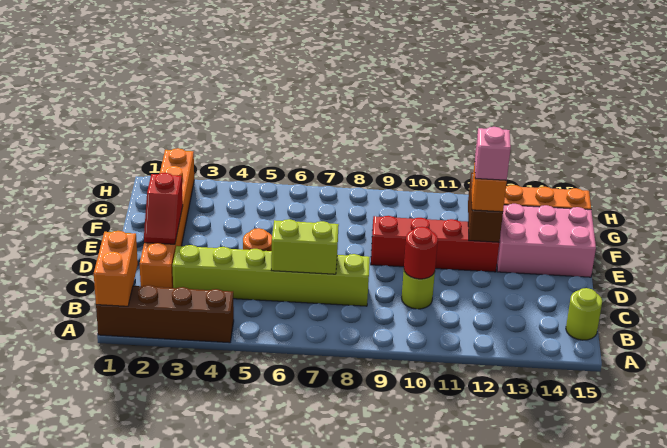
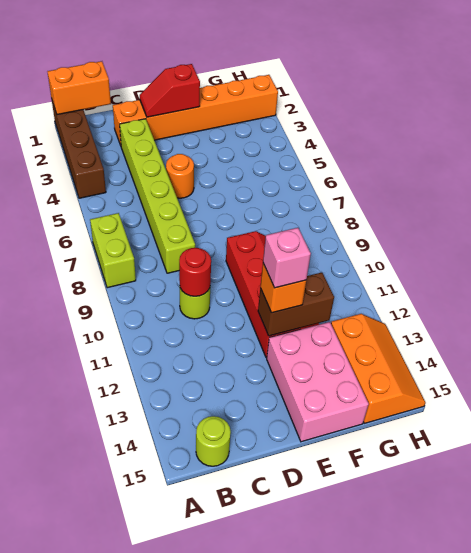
lime 1x2 brick [271,219,339,274] -> lime 1x2 brick moved to [90,213,136,288]

